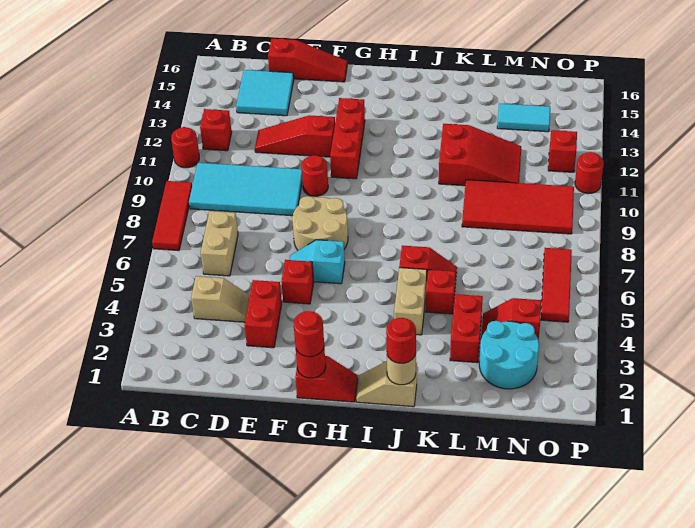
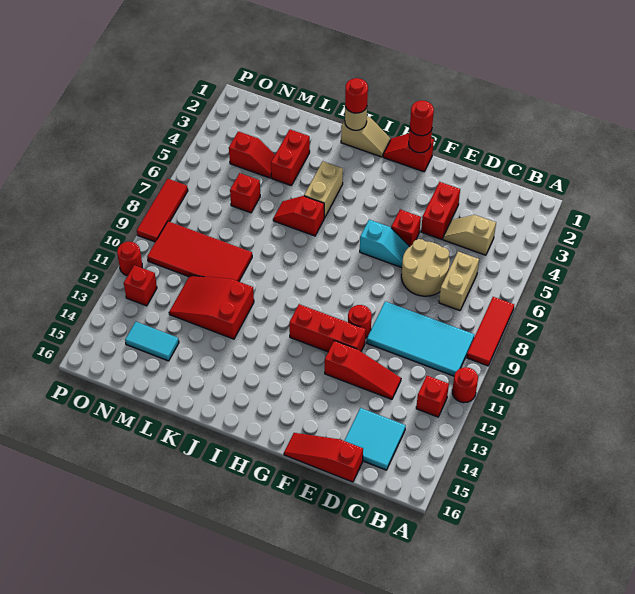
tan 2x2 round brick [292,196,348,250] -> tan 2x2 round brick moved to [401,239,450,296]
red 1x3 brick [330,98,365,179] -> red 1x3 brick turned to [289,304,366,352]
red 1x1 brick [426,270,455,314] -> red 1x1 brick moved to [230,173,260,213]
cyan 2x2 round brick [479,321,539,389] -> none
red 1x3 tile [541,248,572,322] -> red 1x3 tile moved to [137,179,188,242]

